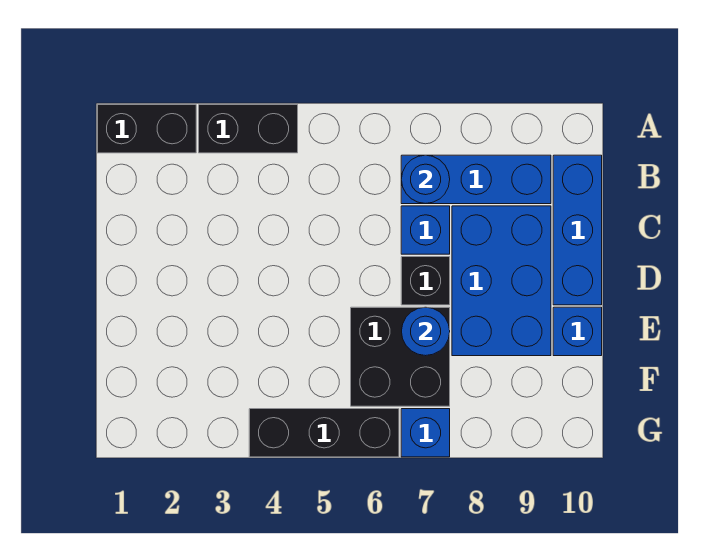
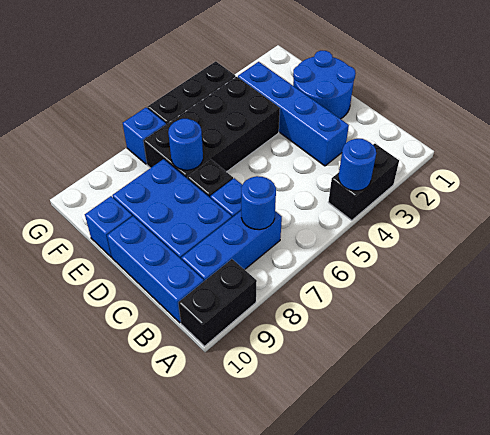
black 1x2 brick [97,105,196,153] -> black 1x2 brick moved to [178,259,257,346]
none -> blue 1x1 round brick [339,139,376,191]
none -> blue 1x4 brick [238,62,349,166]
none -> blue 2x2 round brick [293,51,356,119]
black 2x2 brick [351,307,450,406] -> black 2x4 brick [143,77,280,178]

